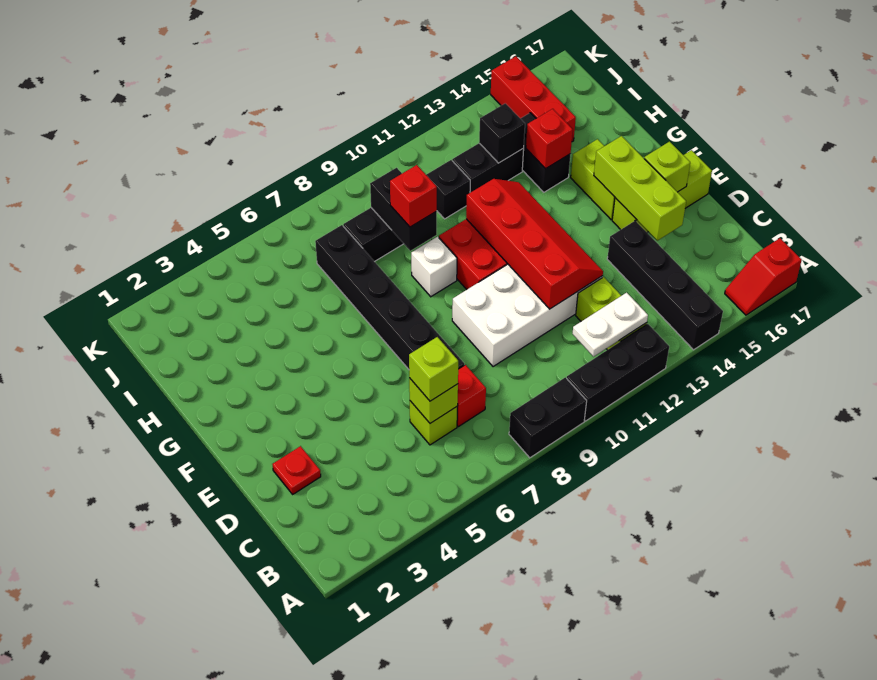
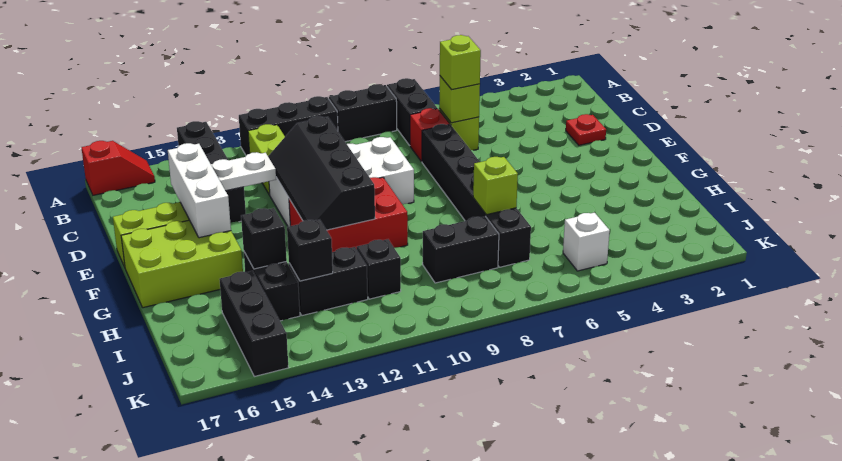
white 1x2 plate [573,293,648,357] -> white 1x2 plate moved to [211,152,276,191]
red 2x4 slope [466,179,603,309] -> black 2x4 slope [268,116,375,230]
lime 1x3 brick [594,136,686,241] -> white 1x3 brick [168,143,231,238]
lime 1x1 brick [644,142,690,192] -> lime 1x1 brick moved to [473,157,518,215]
lime 1x2 brick [571,139,615,220] -> lime 2x3 brick [121,220,243,308]
white 1x1 brick [411,237,457,297] -> white 1x1 brick moved to [563,213,610,271]
black 1x2 brick [370,168,437,251] -> black 1x2 brick moved to [387,78,437,145]
red 1x1 brick [390,165,437,227] -> none
red 1x1 brick [526,109,573,169] -> black 1x1 brick [241,208,287,269]
red 1x3 brick [491,56,576,142] -> black 1x3 brick [219,271,288,376]

